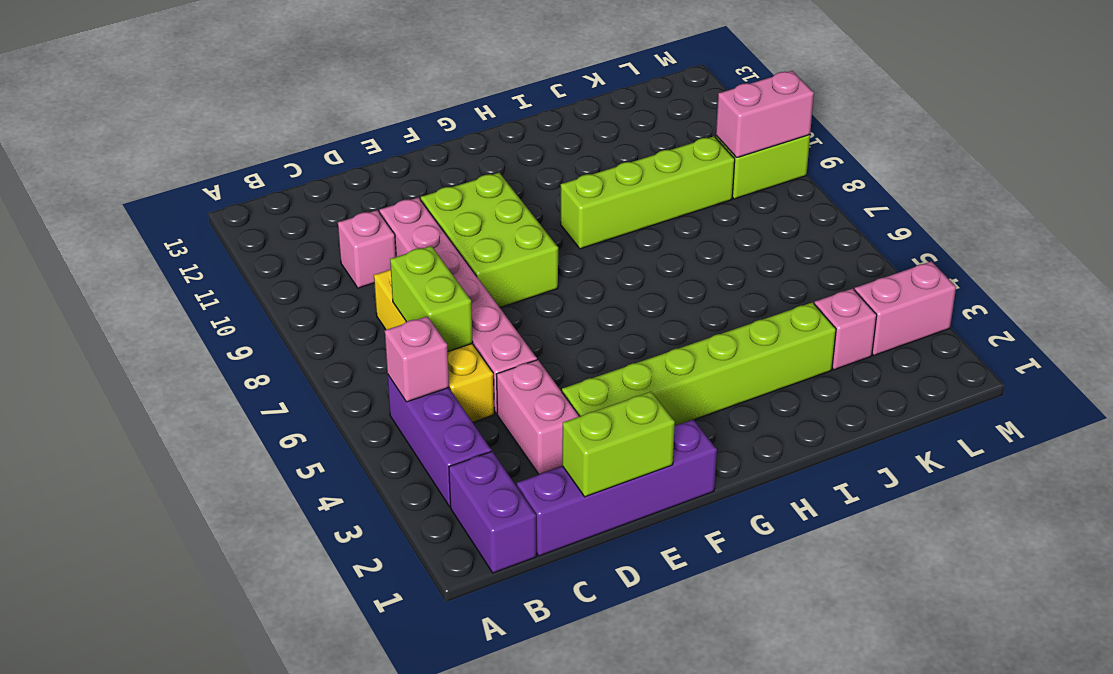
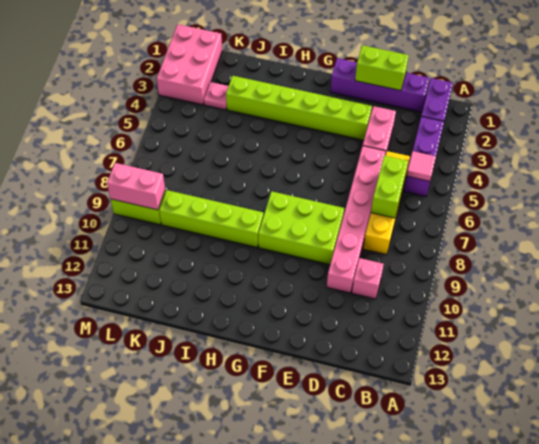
pink 1x1 brick [385,316,449,402] -> pink 1x1 tile [407,151,436,181]
lime 2x3 brick [421,173,558,308] -> lime 2x3 brick turned to [258,191,344,265]
pink 1x1 brick [814,289,877,370] -> pink 1x1 plate [204,82,229,110]
pink 1x2 brick [854,261,956,355] -> pink 2x3 brick [157,24,222,105]

